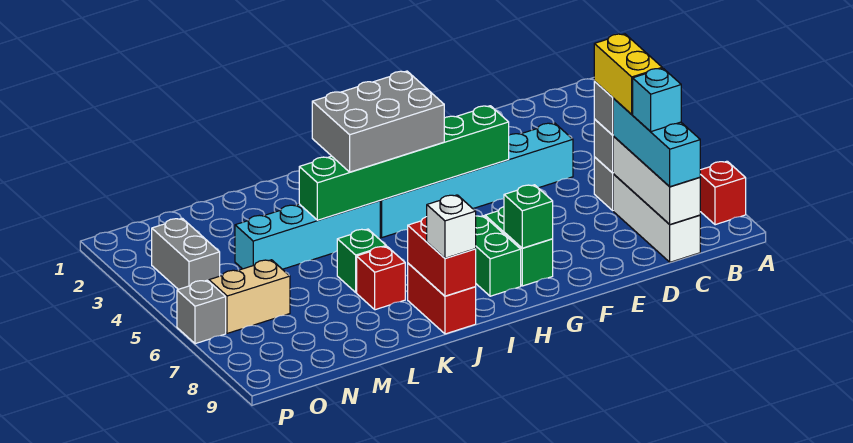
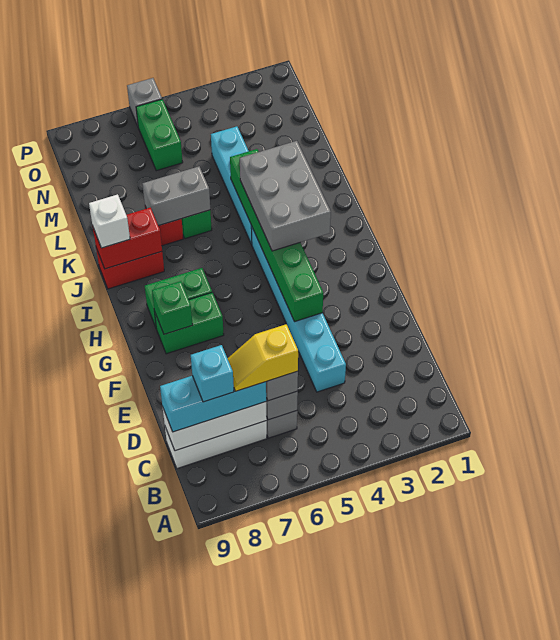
red 1x1 brick [700,161,746,225] -> none
yellow 1x2 brick [594,34,662,114] -> yellow 1x2 slope [227,324,298,391]
tan 1x2 brick [209,260,290,333] -> green 1x2 brick [136,99,183,171]
grey 1x2 brick [152,218,220,289] -> grey 1x2 brick moved to [142,166,210,226]

